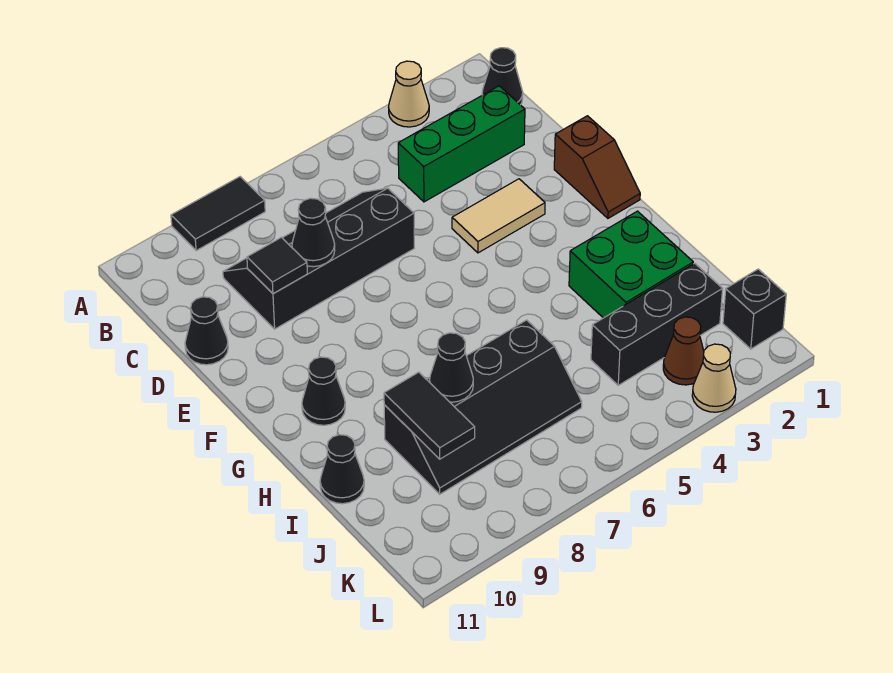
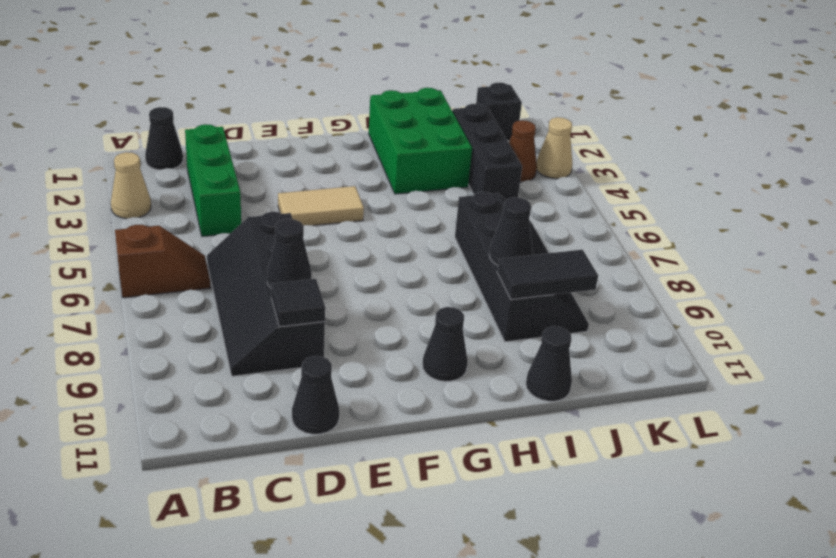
black 1x2 tile [171,177,265,251] -> none
brown 1x2 slope [554,116,640,218] -> brown 1x2 slope moved to [115,225,211,298]
tan 1x2 tile [452,179,545,253] -> tan 1x2 tile turned to [278,186,364,226]
green 2x2 brick [569,211,693,318] -> green 2x3 brick [369,88,472,194]

